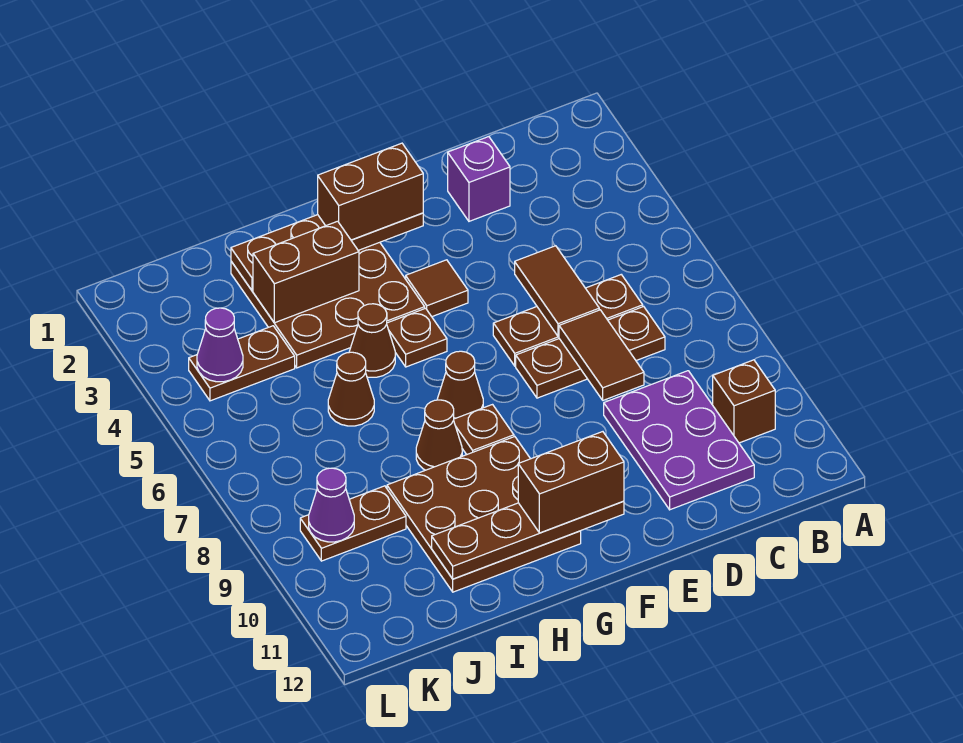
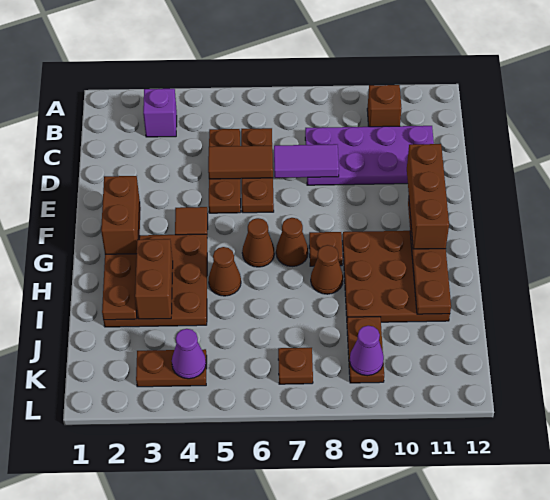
brown 1x3 plate [516,307,665,398] -> brown 1x3 plate moved to [209,129,241,213]
purple 2x3 plate [604,371,754,510] -> purple 2x4 plate [305,126,434,185]
purple 1x1 brick [448,137,510,221] -> purple 1x1 brick moved to [143,89,177,137]
brown 1x2 tile [559,310,644,400] -> purple 1x2 tile [274,144,339,178]
brown 1x2 brick [518,432,624,533] -> brown 1x3 brick [407,144,449,249]
brown 1x1 plate [387,308,447,367] -> brown 1x1 plate moved to [278,348,313,384]
brown 1x1 cone [328,352,374,426] -> brown 1x1 cone moved to [242,218,274,267]
brown 1x2 plate [189,326,295,401] -> brown 1x2 plate turned to [136,349,207,387]

